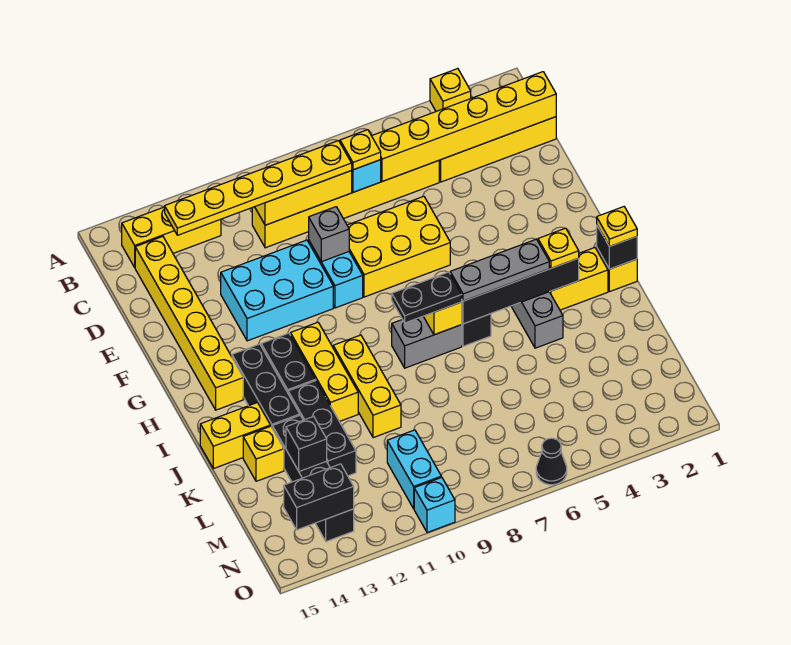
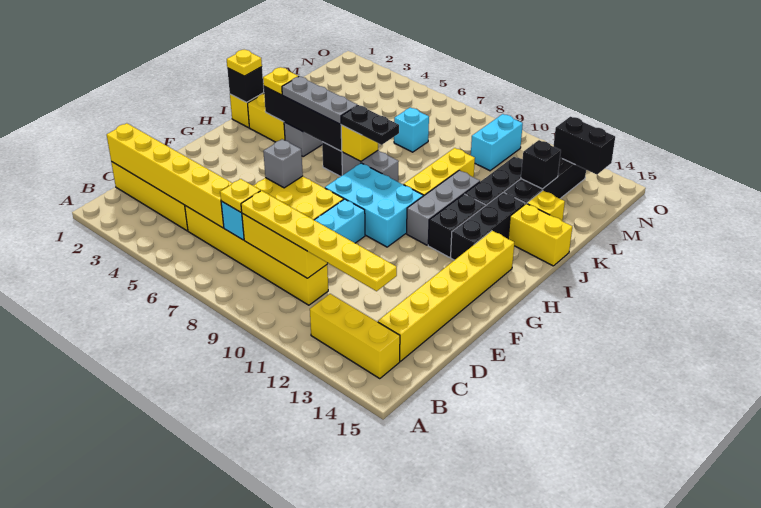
yellow 1x1 brick [430,69,471,111] -> none
grey 1x1 brick [309,207,349,262] -> grey 1x1 brick moved to [263,139,303,188]
cyan 2x3 brick [221,240,333,341] -> cyan 2x3 brick moved to [325,163,423,247]
yellow 1x3 brick [291,322,358,421] -> grey 1x3 brick [407,170,480,245]
black 1x1 cone [536,438,567,485] -> none
cyan 1x1 brick [414,477,455,533] -> cyan 1x1 brick moved to [394,108,429,152]

